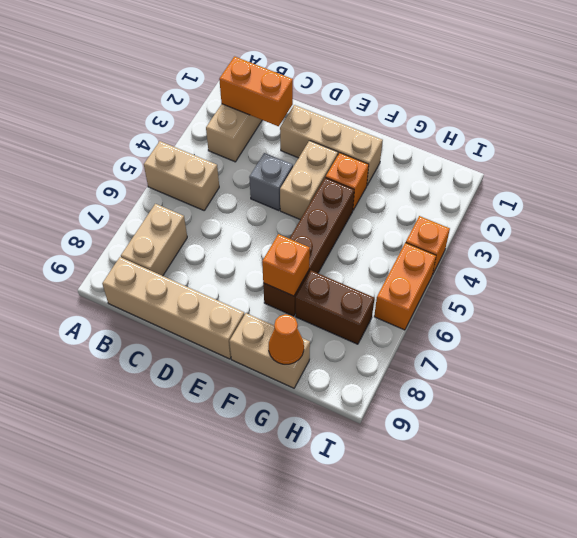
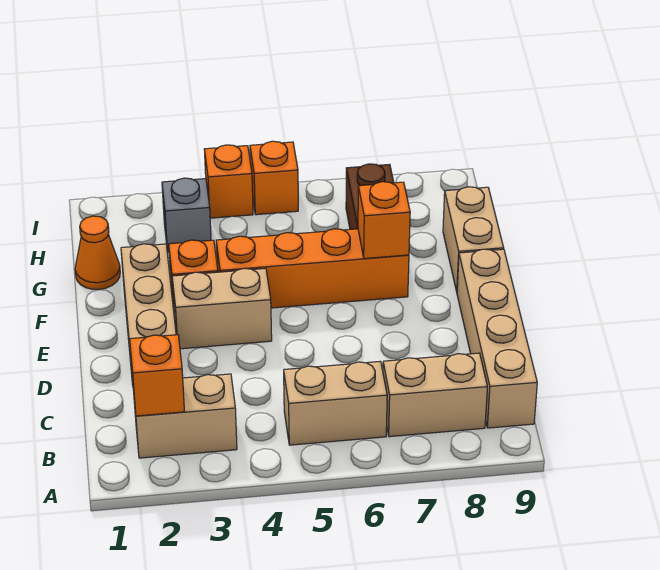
tan 1x2 brick [144,141,219,210] -> tan 1x2 brick turned to [284,361,387,445]
orange 1x2 brick [219,56,293,126] -> orange 1x1 brick [130,335,185,416]
grey 1x1 brick [249,153,293,211] -> grey 1x1 brick moved to [162,178,211,252]
brown 1x4 brick [263,178,354,316] -> orange 1x4 brick [216,229,409,308]
orange 1x1 cone [269,314,304,364] -> orange 1x1 cone moved to [75,216,120,290]
orange 1x2 brick [374,243,436,330] -> orange 1x1 brick [250,141,298,215]

